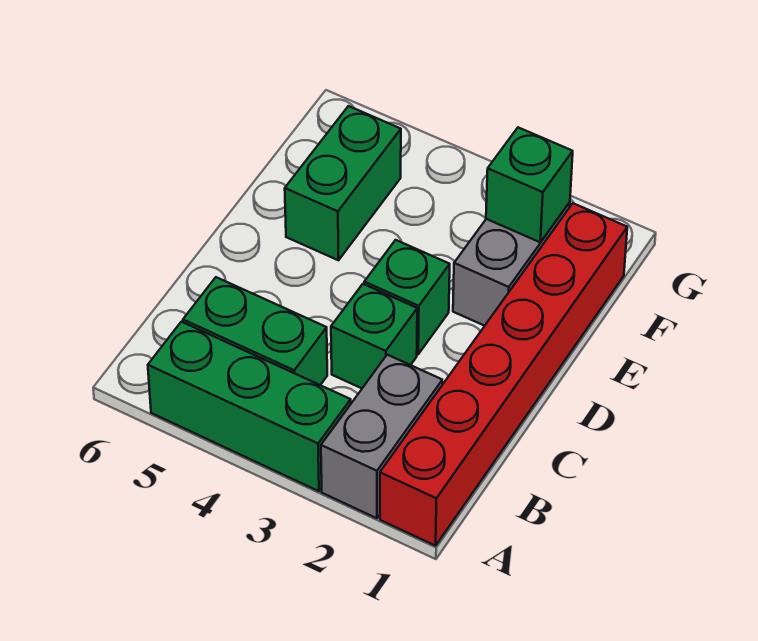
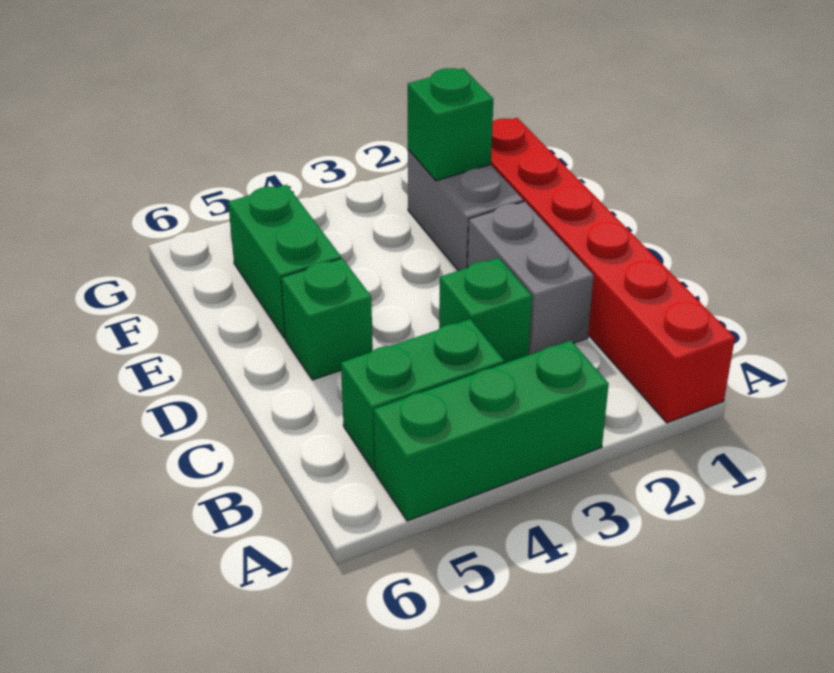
grey 1x2 brick [321,355,442,518] -> grey 1x2 brick moved to [467,202,594,355]
green 1x1 brick [364,240,450,354] -> green 1x1 brick moved to [281,258,373,380]

